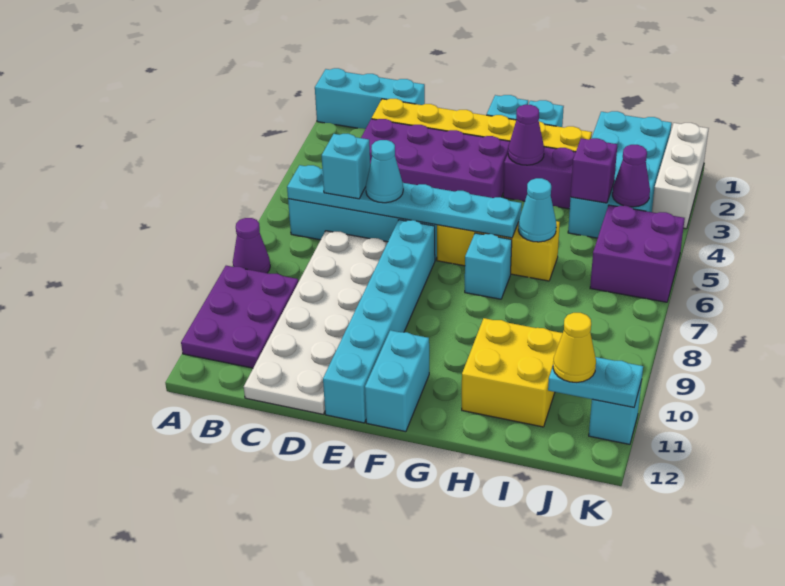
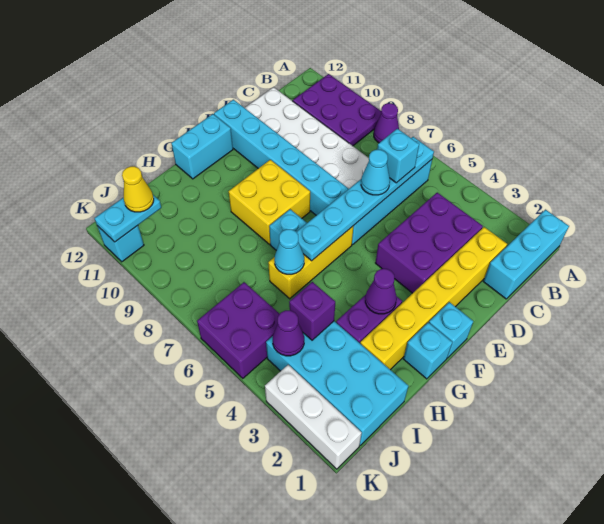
purple 2x4 brick [361,119,510,198] -> purple 2x3 brick [376,193,483,293]
cyan 1x2 brick [365,330,429,432] -> cyan 1x2 brick turned to [171,114,233,179]
yellow 2x2 brick [462,318,563,427] -> yellow 2x2 brick moved to [229,160,310,244]

